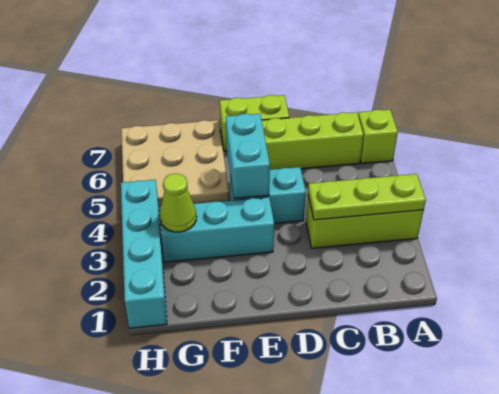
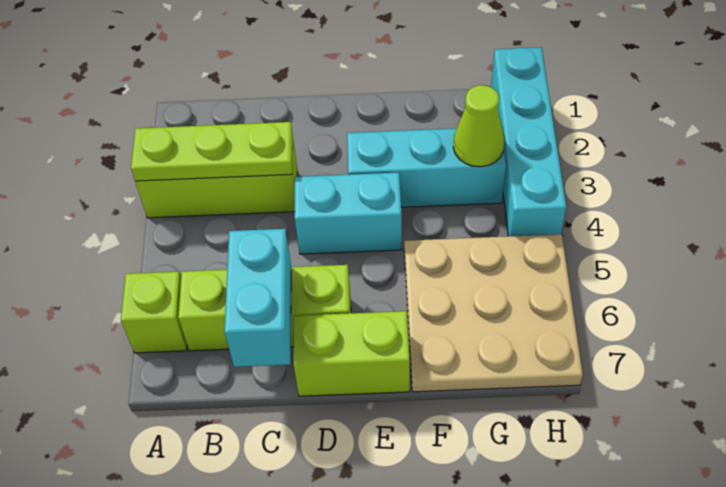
cyan 1x2 brick [226,114,270,198] -> cyan 1x2 brick moved to [224,229,291,367]

